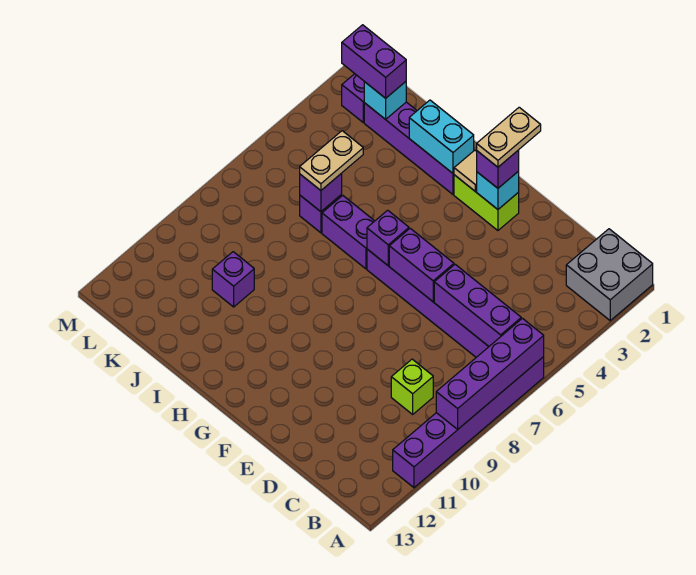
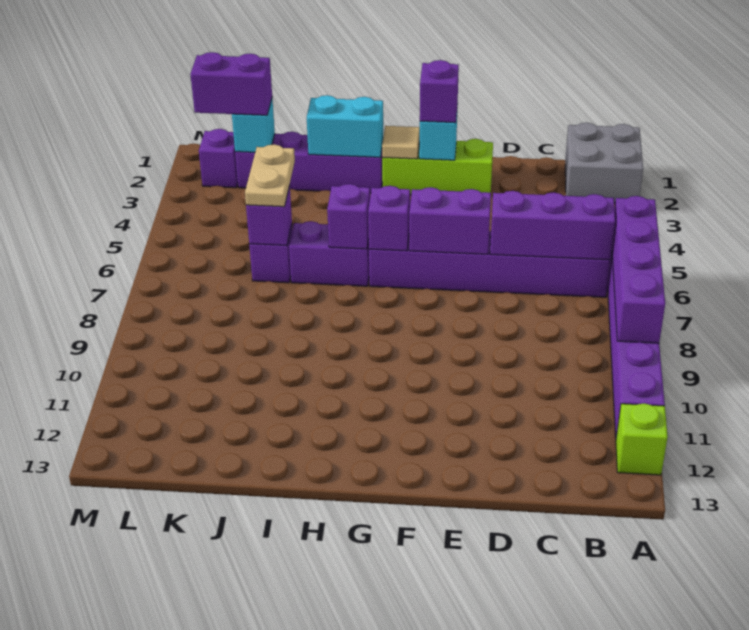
lime 1x1 brick [391,359,433,414] -> lime 1x1 brick moved to [616,403,668,475]
tan 1x2 plate [477,107,541,167] -> none
lime 1x2 brick [454,175,519,230] -> lime 1x3 brick [382,139,493,195]
purple 1x1 brick [212,252,254,307] -> purple 1x1 brick moved to [327,184,370,249]

